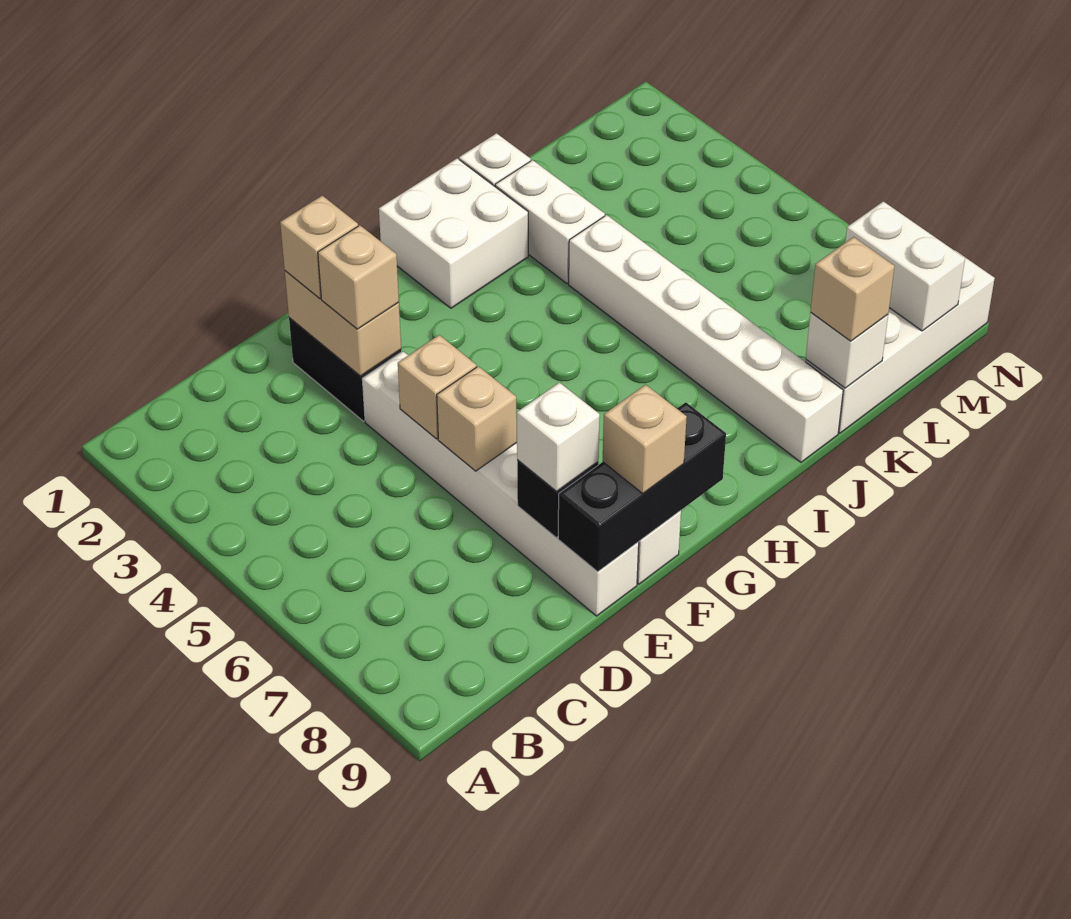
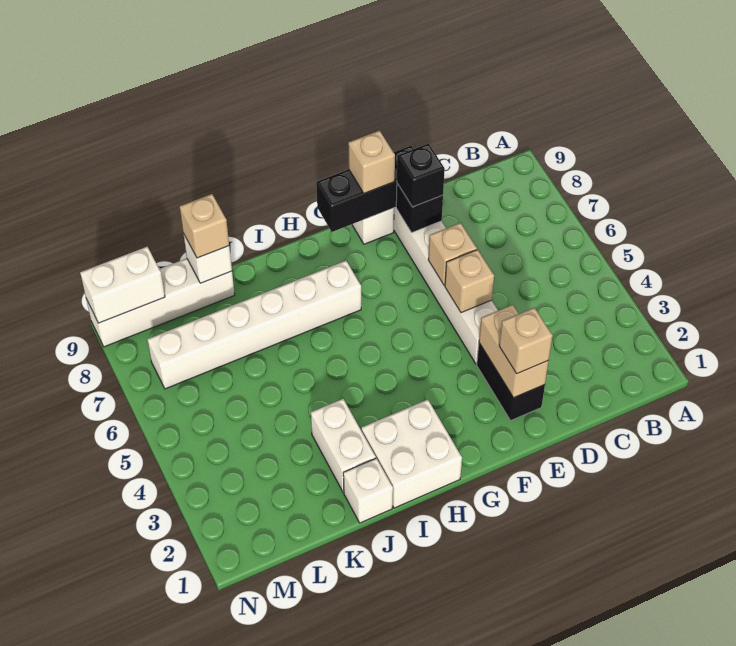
tan 1x1 brick [318,225,399,329] -> none
white 1x1 brick [517,382,600,491] -> black 1x1 brick [397,144,445,207]
white 1x6 brick [569,215,843,462] -> white 1x6 brick turned to [147,261,361,389]
white 1x2 brick [845,201,965,331] -> white 1x2 brick turned to [80,247,165,323]

